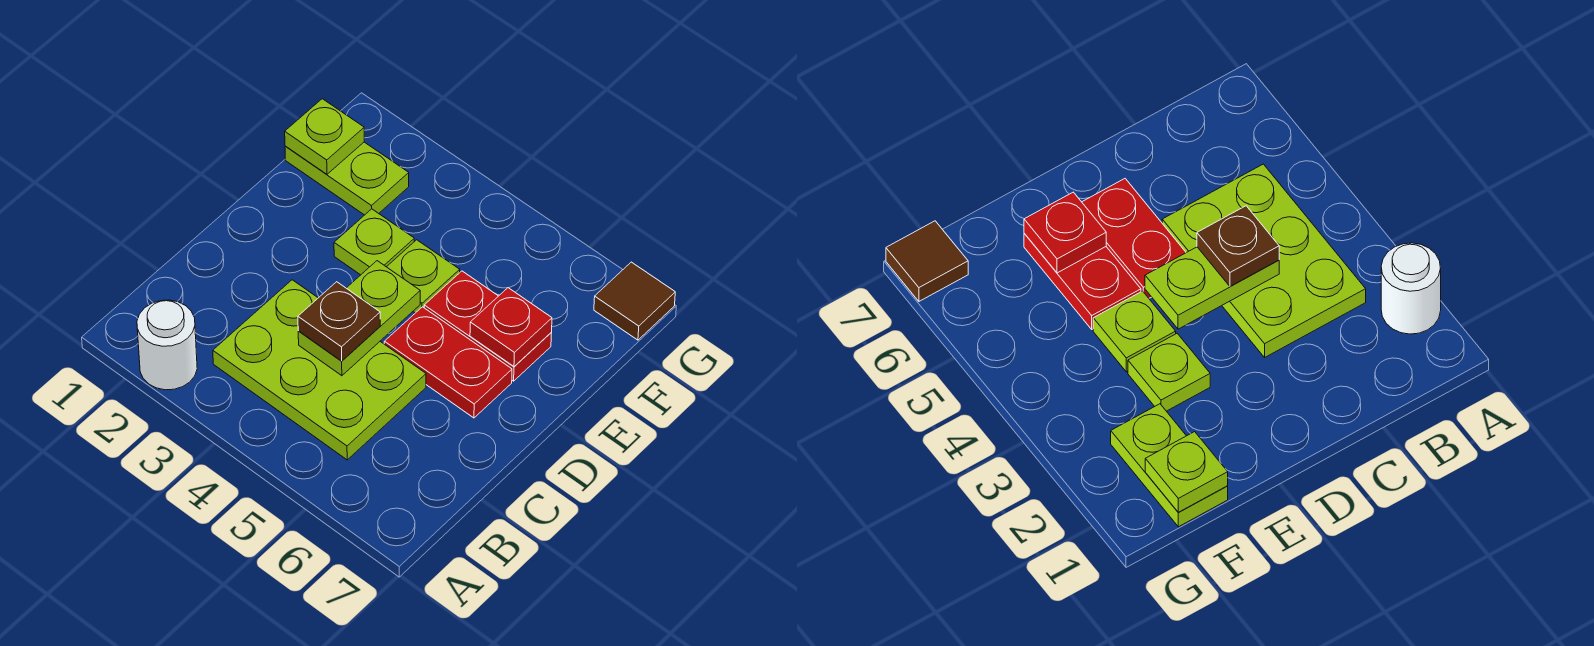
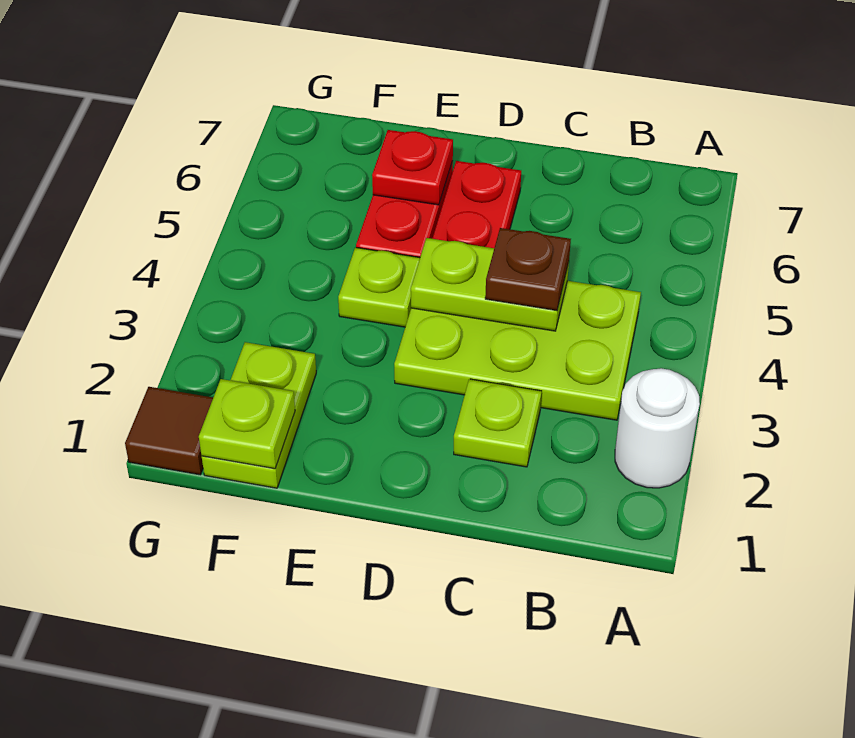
lime 2x3 plate [213,280,426,460] -> lime 2x3 plate turned to [394,281,641,420]
lime 1x1 plate [334,209,414,275] -> lime 1x1 plate moved to [454,379,542,467]
brown 1x1 tile [594,262,675,340] -> brown 1x1 tile moved to [125,387,213,475]

